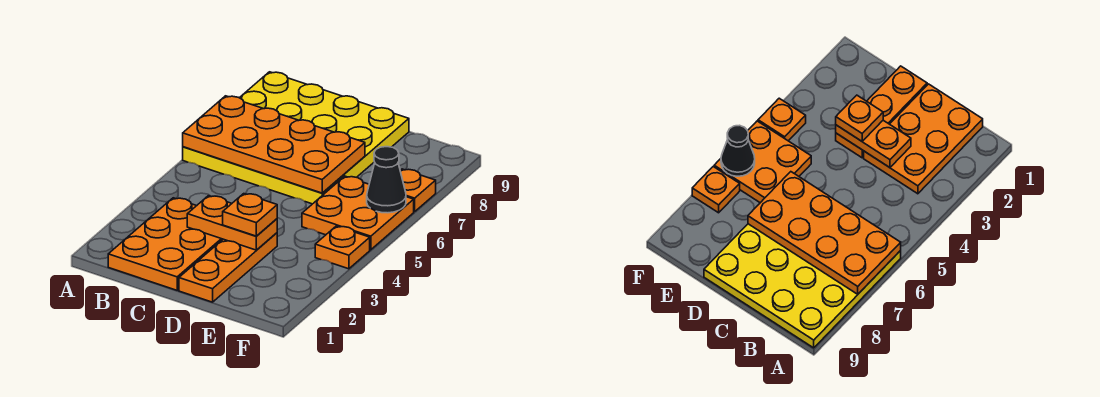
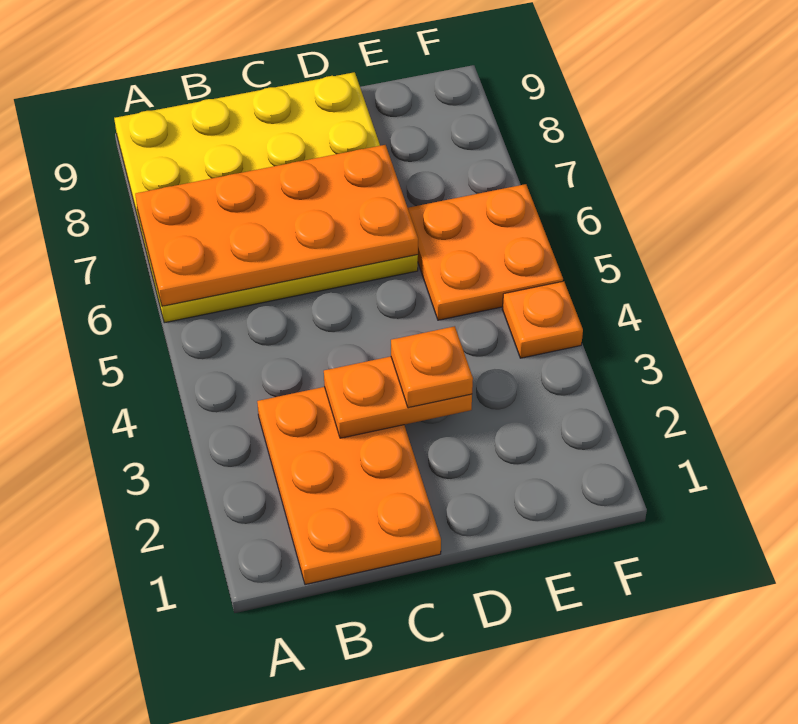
orange 1x3 plate [179,233,277,302] -> none
black 1x1 cone [367,147,406,213] -> none
orange 1x1 plate [400,169,436,212] -> none

